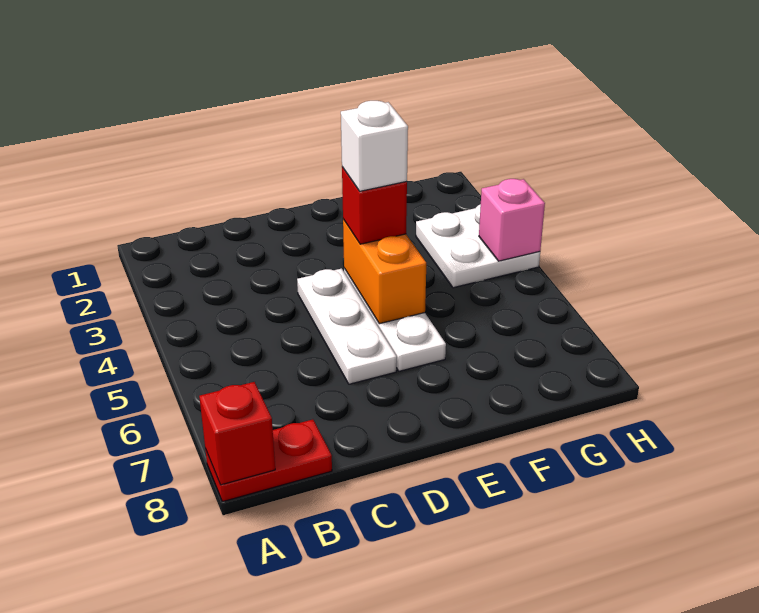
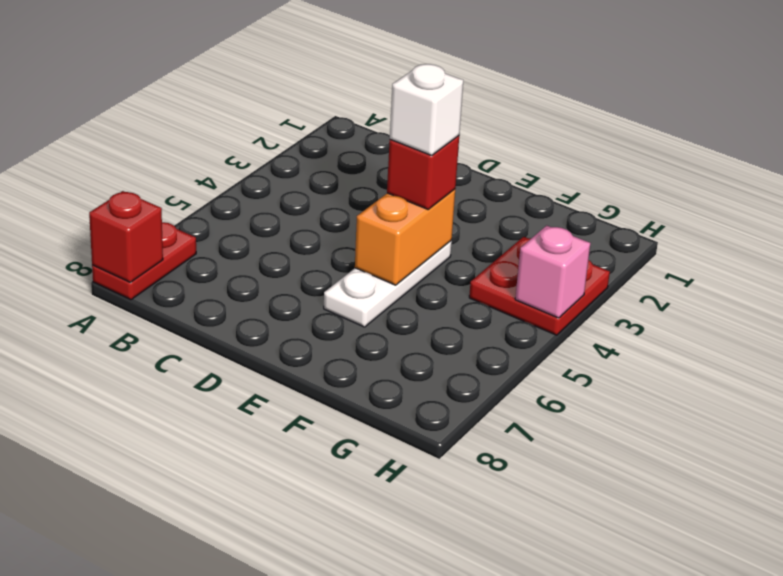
red 1x2 plate [205,420,332,502] -> red 1x2 plate turned to [92,222,196,300]
white 1x3 plate [297,268,397,384] -> none
white 2x2 plate [416,204,540,288] -> red 2x2 plate [469,237,610,335]

